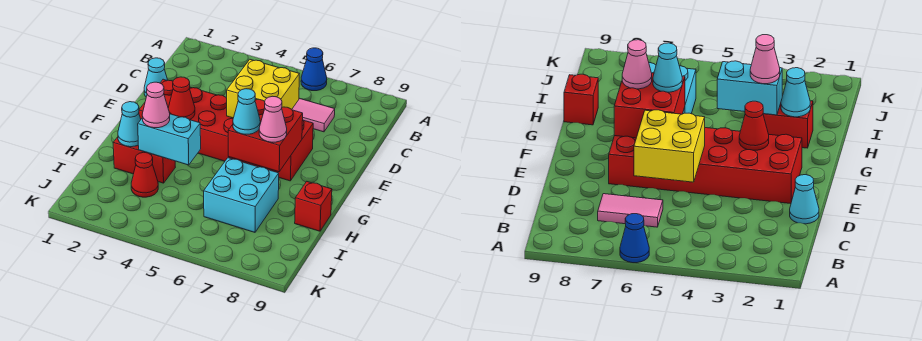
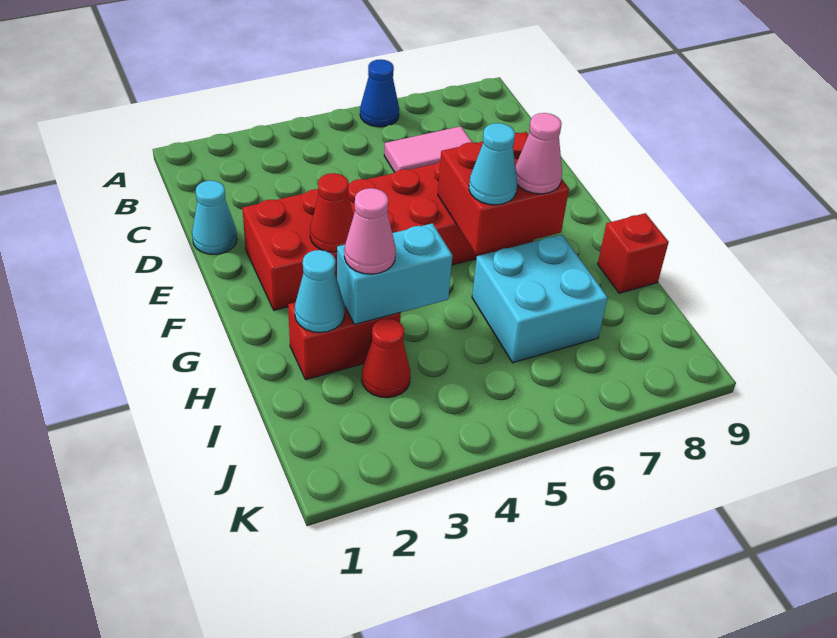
yellow 2x2 brick [227,60,299,118] -> none

